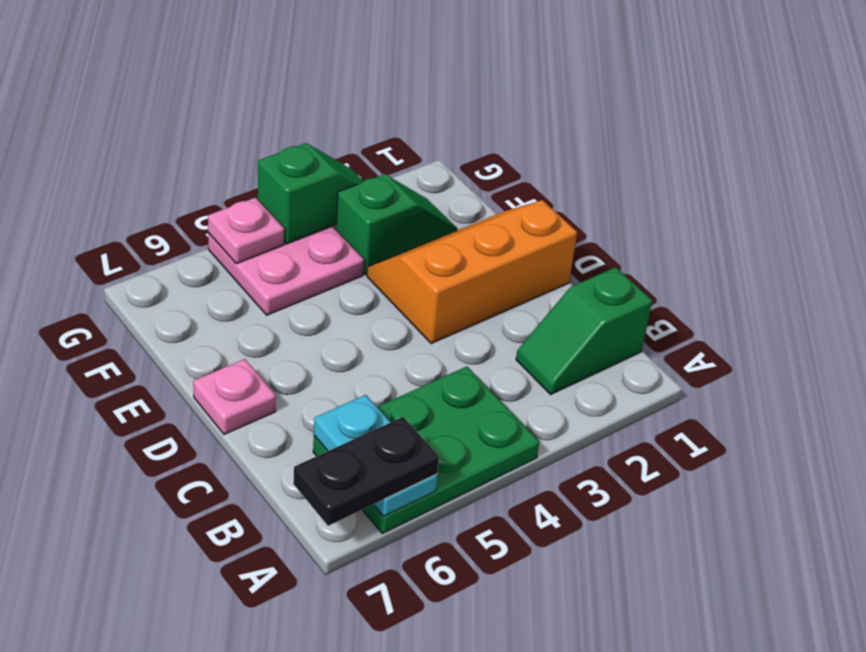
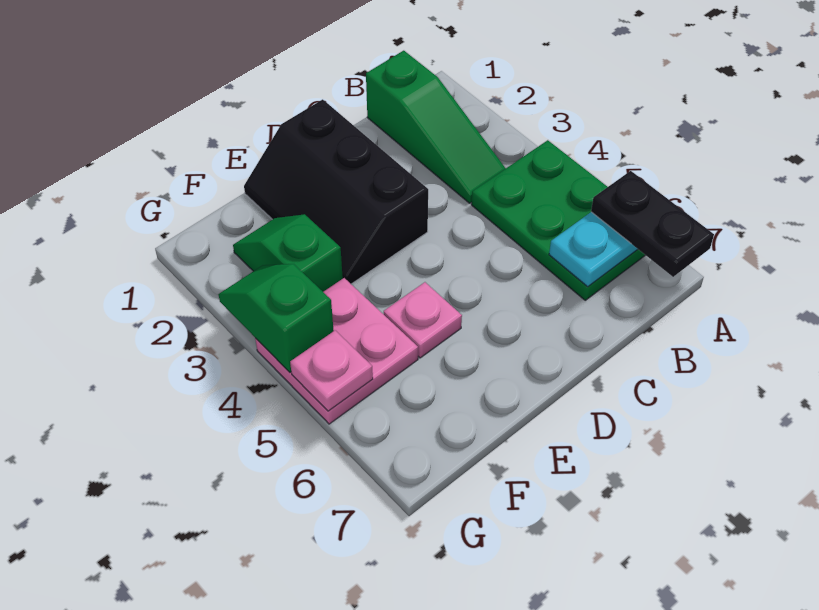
green 1x2 slope [516,267,652,394] -> green 1x3 slope [366,51,506,203]
orange 2x3 slope [367,200,577,344] -> black 2x3 slope [244,99,428,284]
pink 1x1 plate [193,359,276,434] -> pink 1x1 plate moved to [384,282,462,358]

